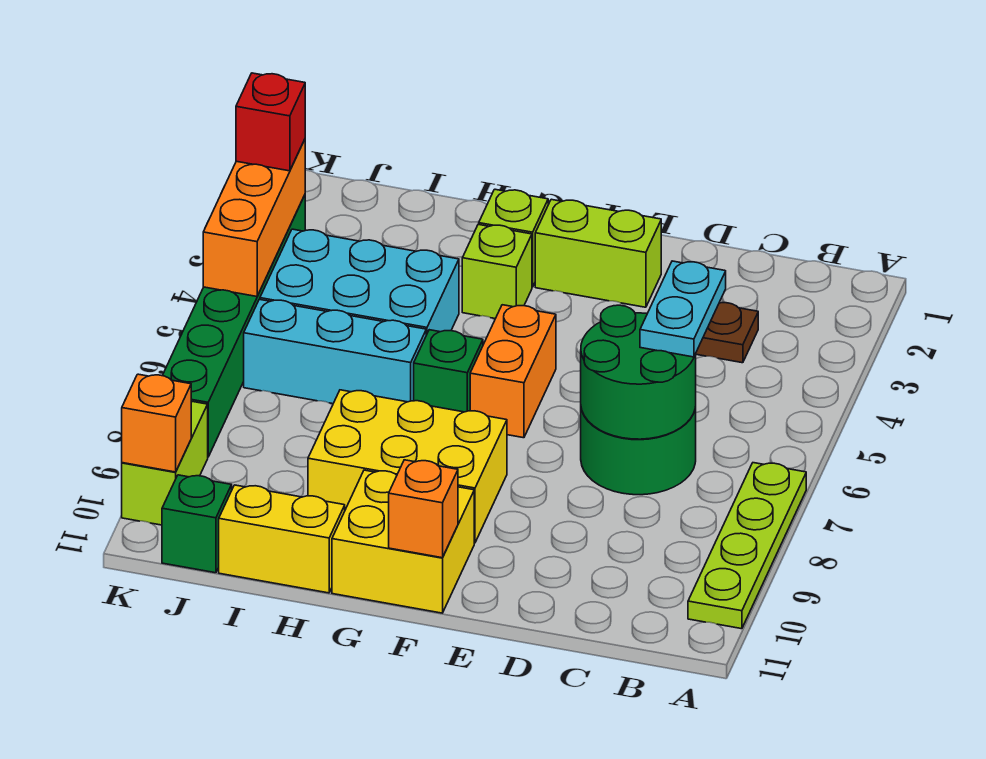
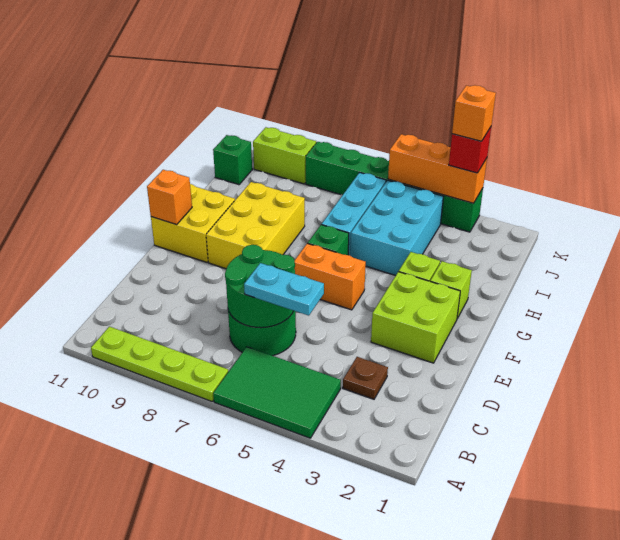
none -> green 2x3 tile [213,347,341,438]
lime 1x2 brick [535,199,661,307] -> lime 2x2 brick [371,272,460,363]
yellow 1x2 brick [219,485,345,593] -> none
orange 1x1 brick [122,374,191,472] -> orange 1x1 brick moved to [452,85,496,141]

